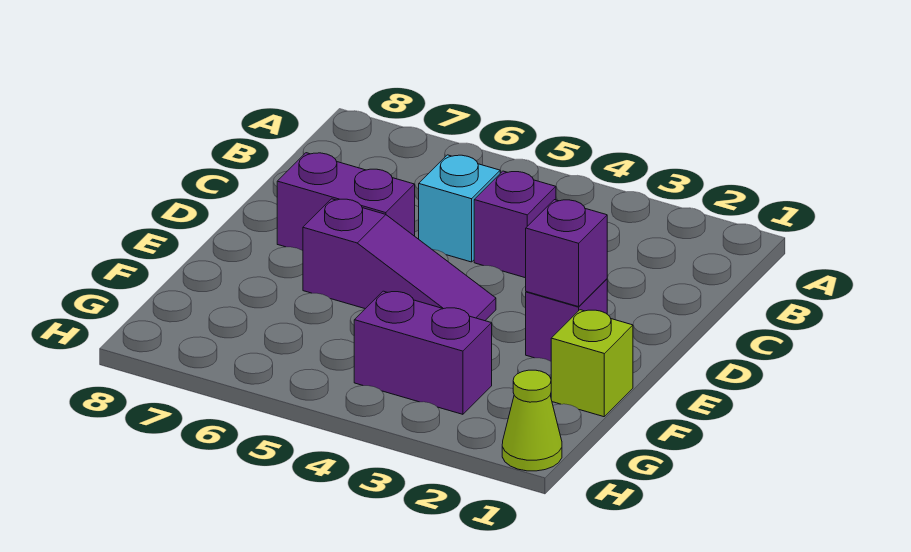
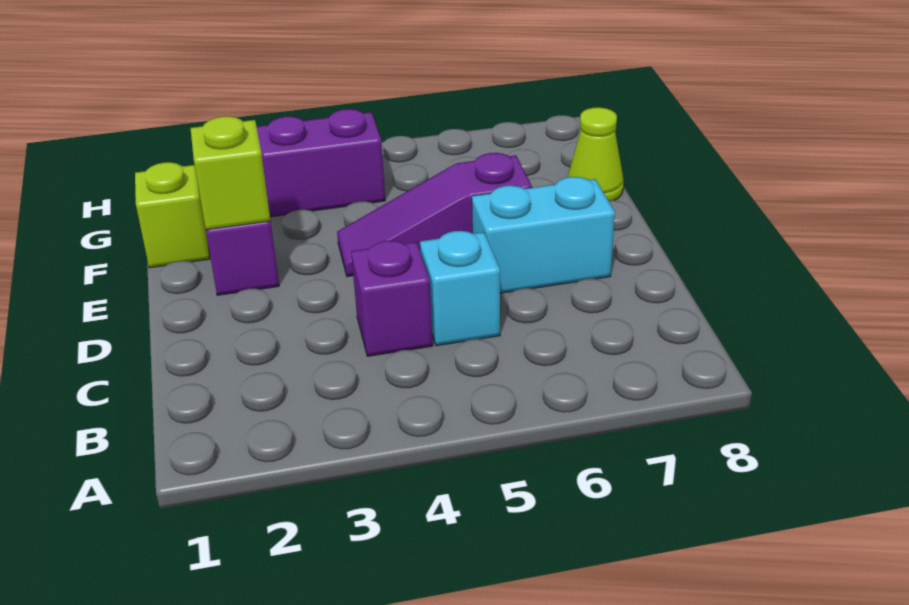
purple 1x2 brick [277,153,415,251] -> cyan 1x2 brick [472,177,615,293]
purple 1x1 brick [526,200,607,307] -> lime 1x1 brick [190,116,270,230]
lime 1x1 cone [502,370,562,471] -> lime 1x1 cone moved to [568,107,624,201]

